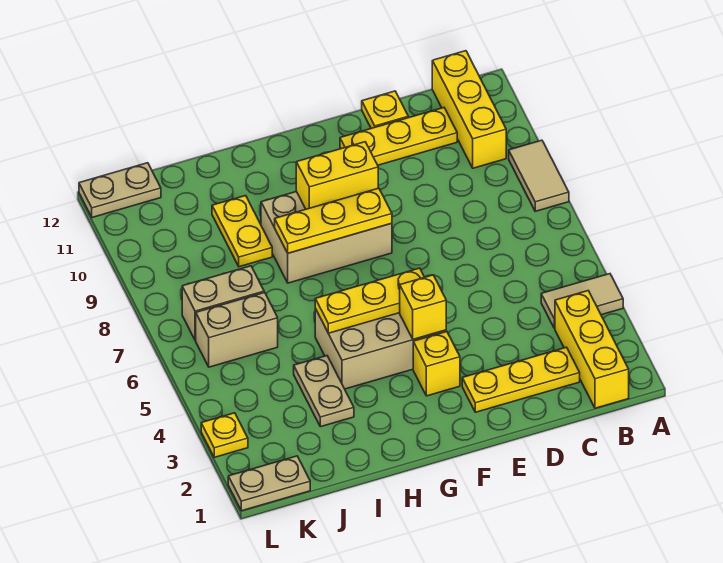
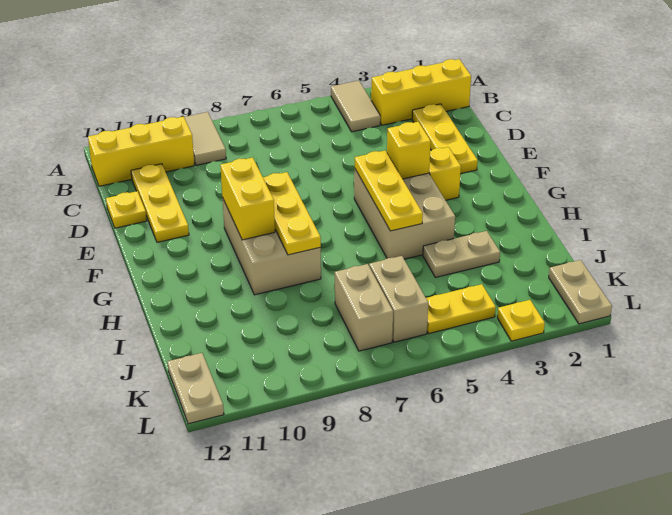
tan 1x2 tile [509,140,569,211] -> tan 1x2 tile turned to [184,112,226,165]
yellow 1x2 plate [212,196,272,267] -> yellow 1x2 plate moved to [426,284,496,334]

